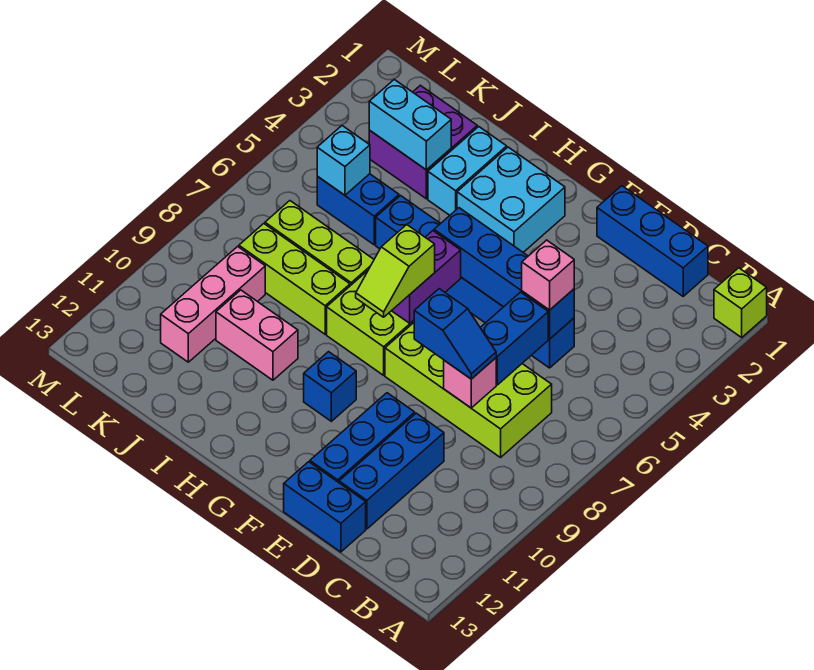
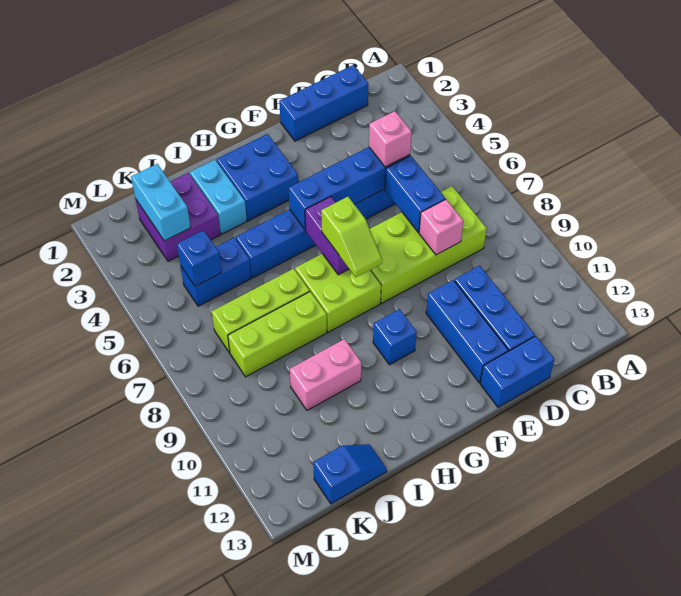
lime 1x1 brick [714,268,767,337] -> none
blue 1x2 slope [414,289,496,379] -> blue 1x2 slope moved to [313,444,387,504]
cyan 2x2 brick [457,147,565,252] -> blue 2x2 brick [216,134,298,221]
cyan 1x2 brick [369,79,451,170] -> cyan 1x2 brick turned to [131,164,191,241]
cyan 1x1 brick [317,126,370,195] -> blue 1x1 brick [177,230,222,286]
pink 1x3 brick [161,246,265,362] -> none

